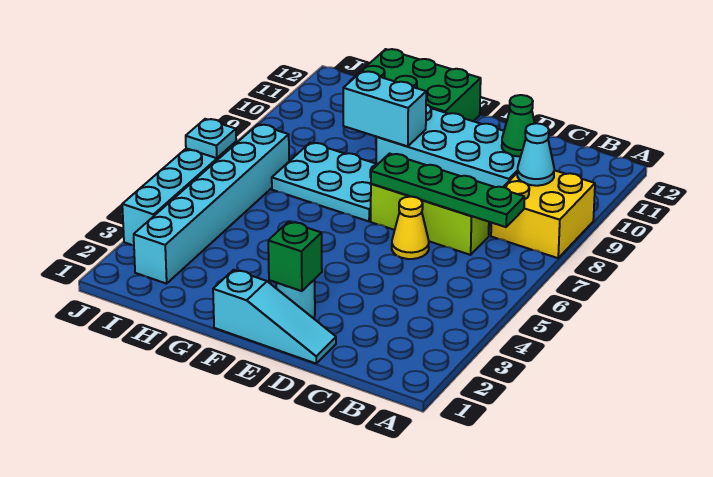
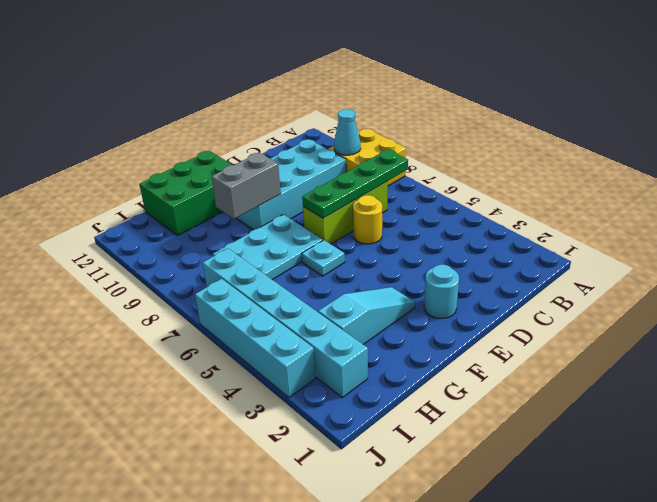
green 1x1 cone [502,95,535,156] -> none
cyan 1x3 slope [213,270,336,363] -> cyan 1x3 slope moved to [318,287,415,345]
yellow 1x1 cone [392,197,429,259] -> yellow 1x1 round brick [353,195,382,244]
green 1x1 brick [268,222,322,291] -> none
cyan 1x2 brick [343,71,426,146] -> grey 1x2 brick [212,153,281,219]
cyan 1x1 plate [186,119,236,158] -> cyan 1x1 plate moved to [302,240,345,276]

